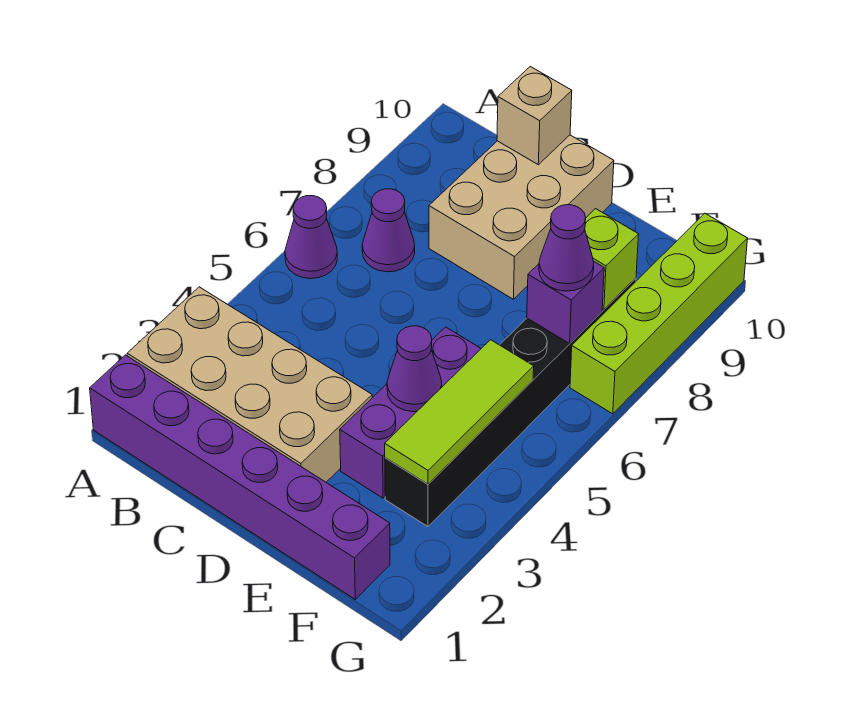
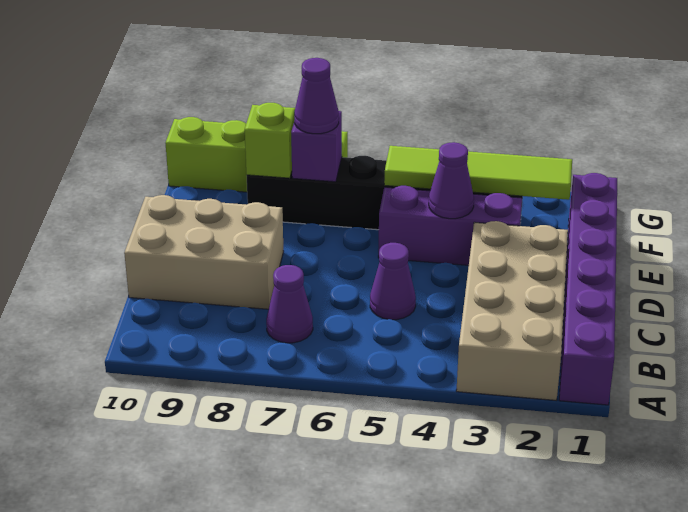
purple 1x1 cone [285,196,337,279] -> purple 1x1 cone moved to [370,243,416,320]
tan 1x1 brick [497,67,572,165] -> none
lime 1x3 tile [385,340,534,484] -> lime 1x4 tile [384,146,572,200]

